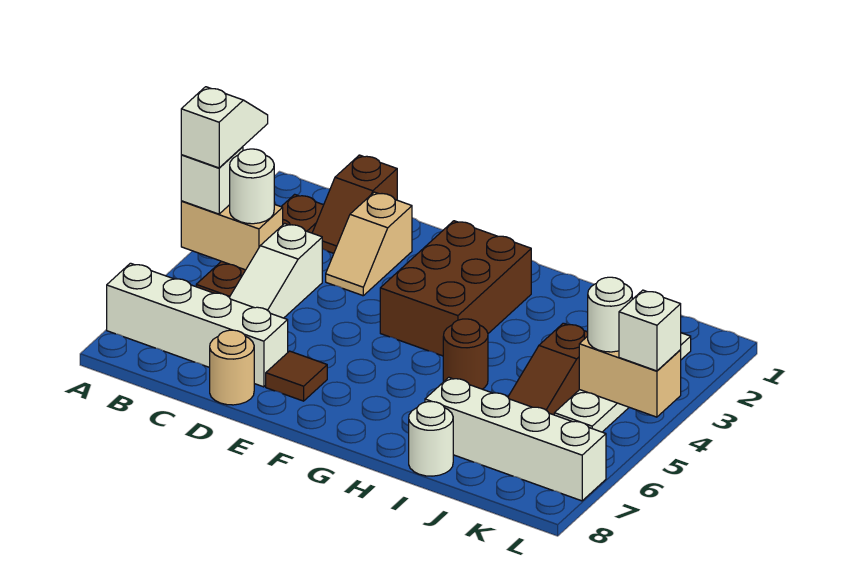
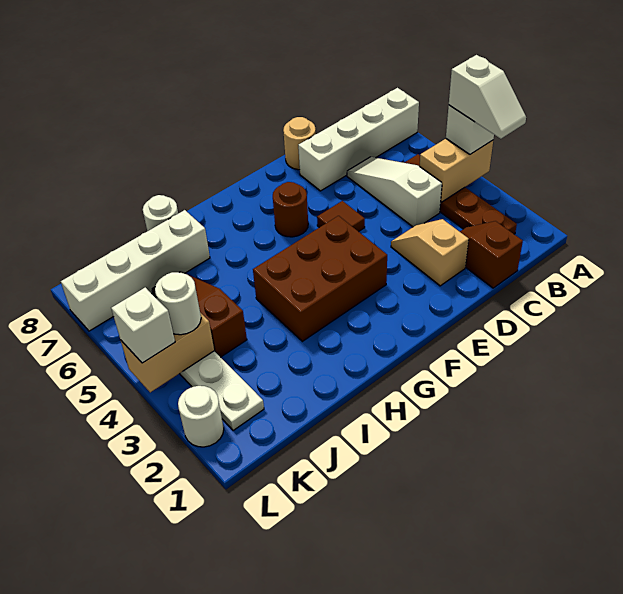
white 1x1 round brick [230,149,274,224] -> white 1x1 round brick moved to [178,386,224,447]
brown 1x1 tile [266,351,327,401] -> brown 1x1 tile moved to [317,201,365,232]
brown 2x3 brick [380,221,531,356] -> brown 2x3 brick turned to [253,216,387,341]
brown 1x1 round brick [443,319,488,389] -> brown 1x1 round brick moved to [273,182,308,237]

